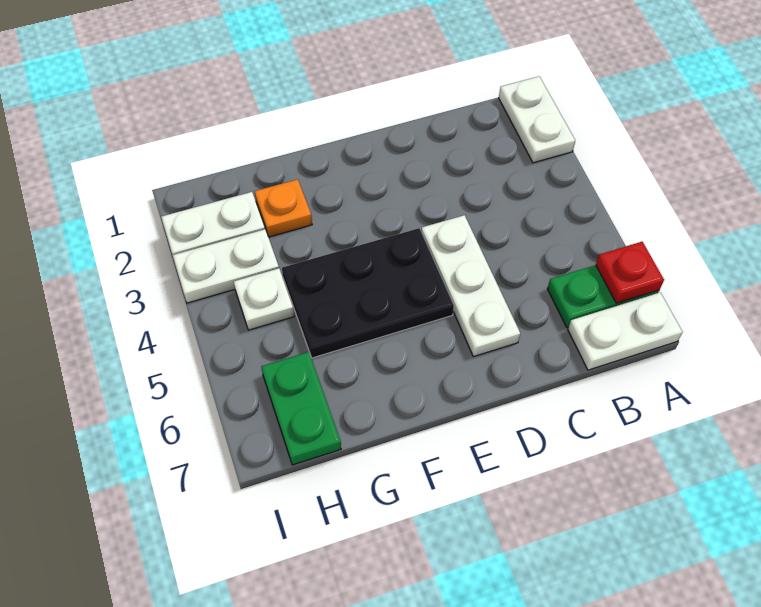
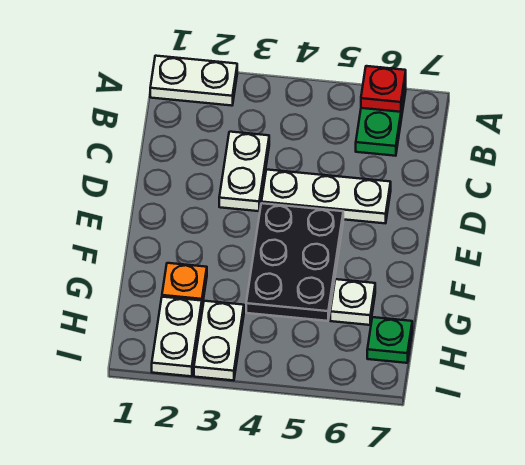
white 1x2 plate [568,293,683,370] -> white 1x2 plate moved to [219,132,269,211]
white 1x1 plate [234,268,294,330] -> white 1x1 plate moved to [330,279,375,325]
green 1x2 plate [261,352,341,465] -> green 1x1 plate [367,317,412,363]

